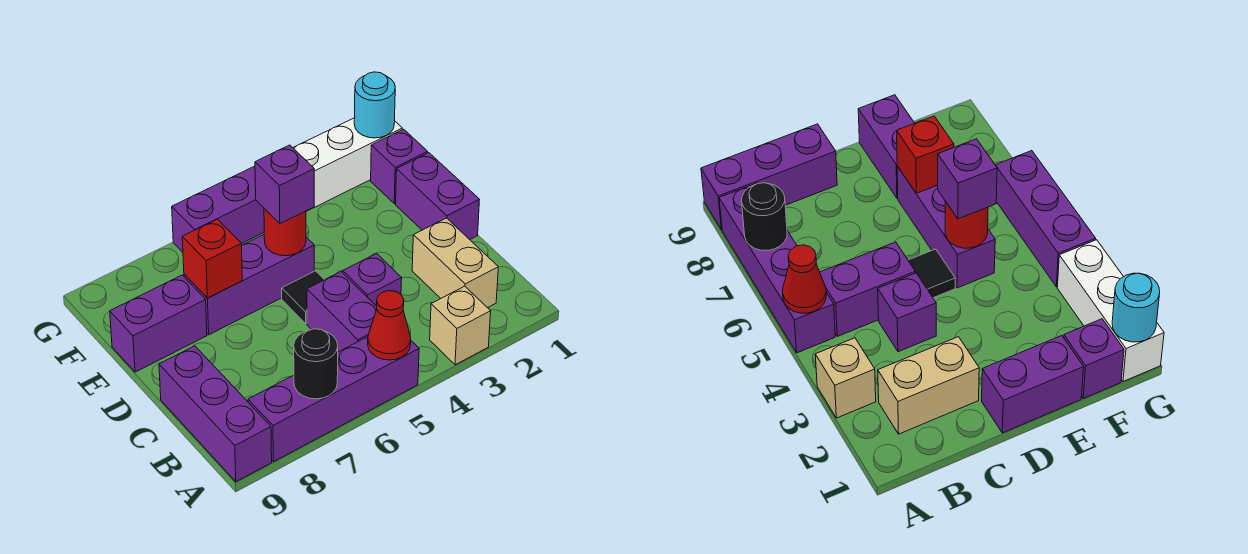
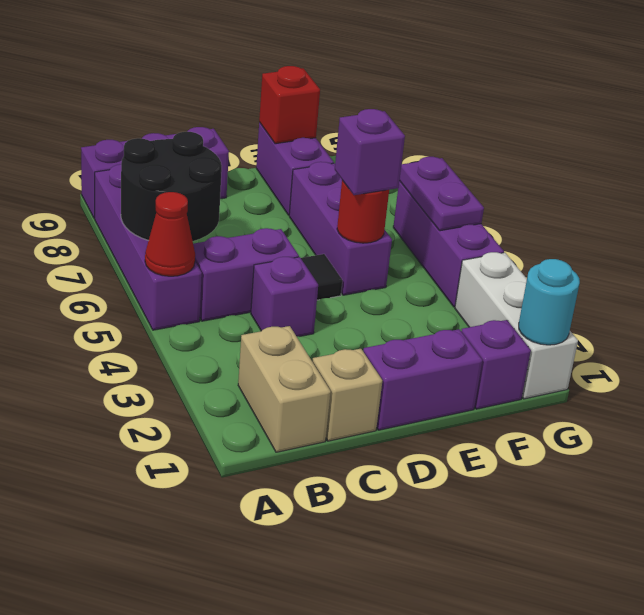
tan 1x1 brick [430,286,491,365] -> tan 1x1 brick moved to [312,349,382,441]
black 1x1 round brick [294,329,338,399] -> black 2x2 round brick [121,132,222,241]
tan 1x2 brick [412,218,498,308] -> tan 1x2 brick turned to [238,326,331,452]
red 1x1 brick [182,219,242,298] -> red 1x1 brick moved to [259,66,320,144]
none -> purple 1x2 plate [399,157,484,231]

